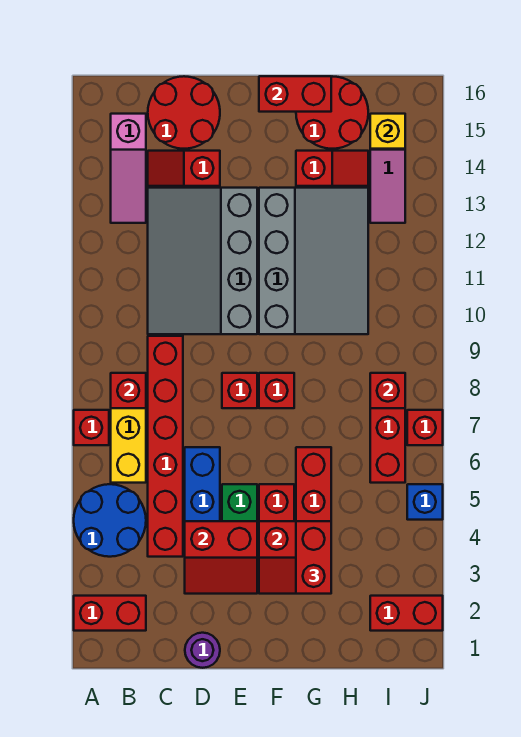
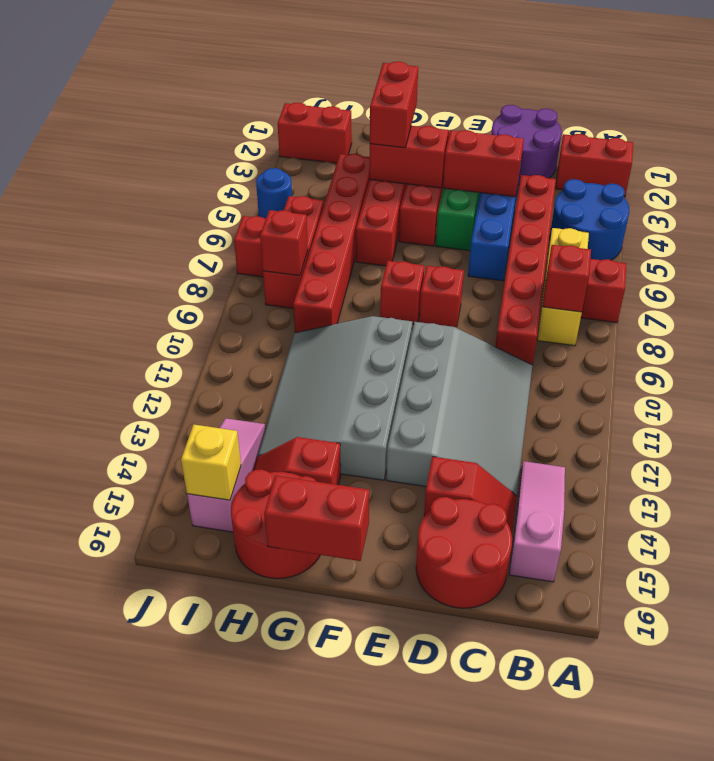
purple 1x1 round brick [185,633,220,668] -> purple 2x2 round brick [491,105,562,184]
none -> red 1x6 brick [293,154,370,333]
blue 1x1 brick [407,484,443,520] -> blue 1x1 round brick [256,168,292,219]

